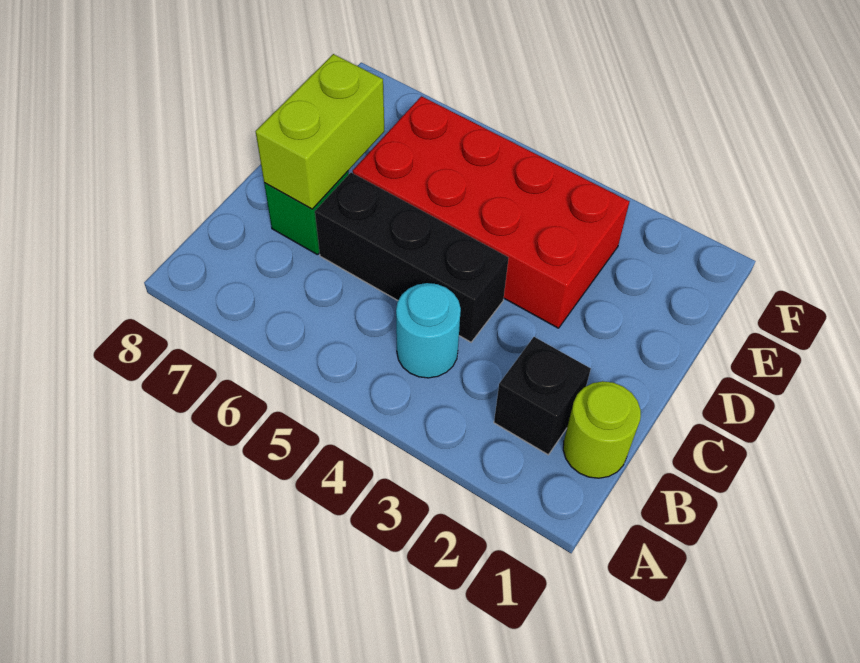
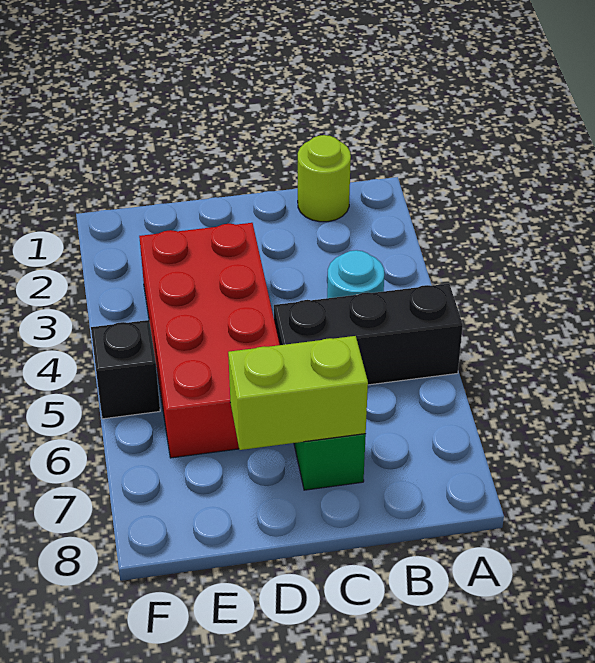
black 1x1 brick [494,337,591,455] -> black 1x1 brick moved to [91,320,160,419]
black 1x3 brick [315,173,509,342] -> black 1x3 brick turned to [274,284,463,385]

